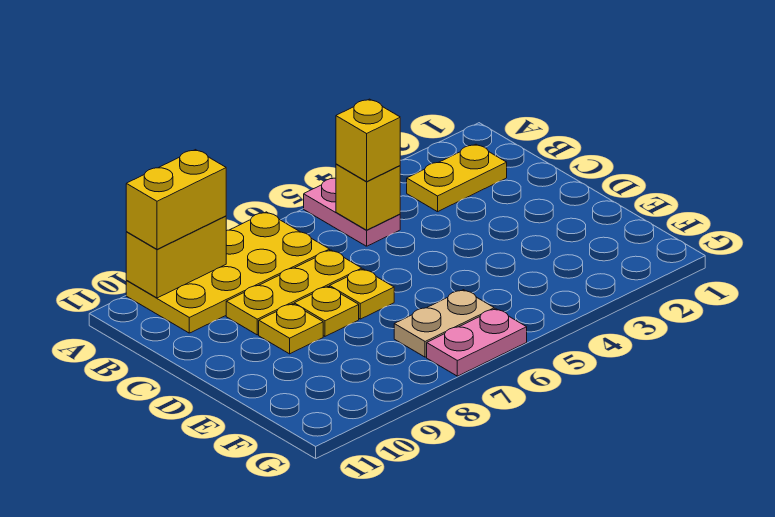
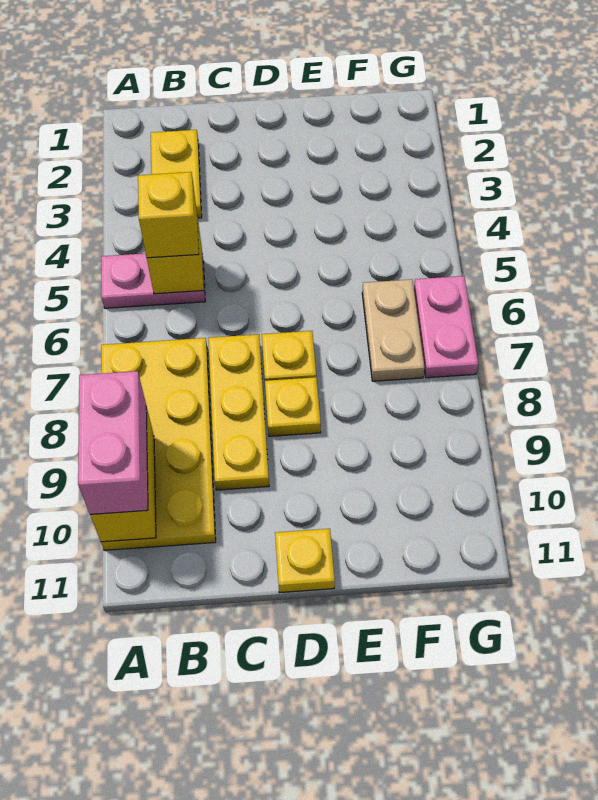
yellow 1x2 brick [126,150,226,249] -> pink 1x2 brick [78,371,148,514]
yellow 1x1 plate [259,304,323,354] -> yellow 1x1 plate moved to [275,529,335,593]

